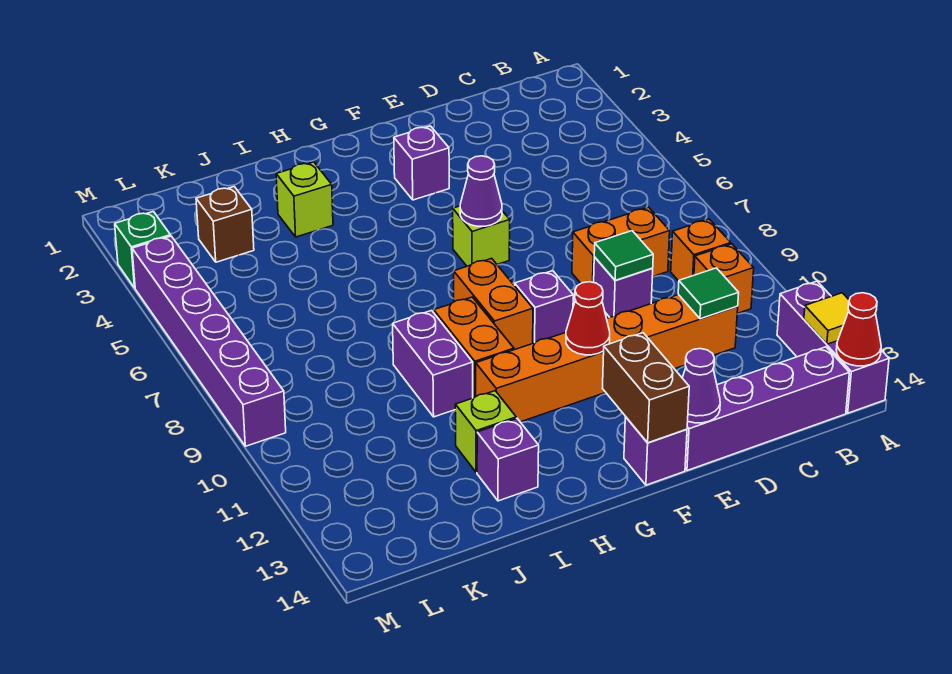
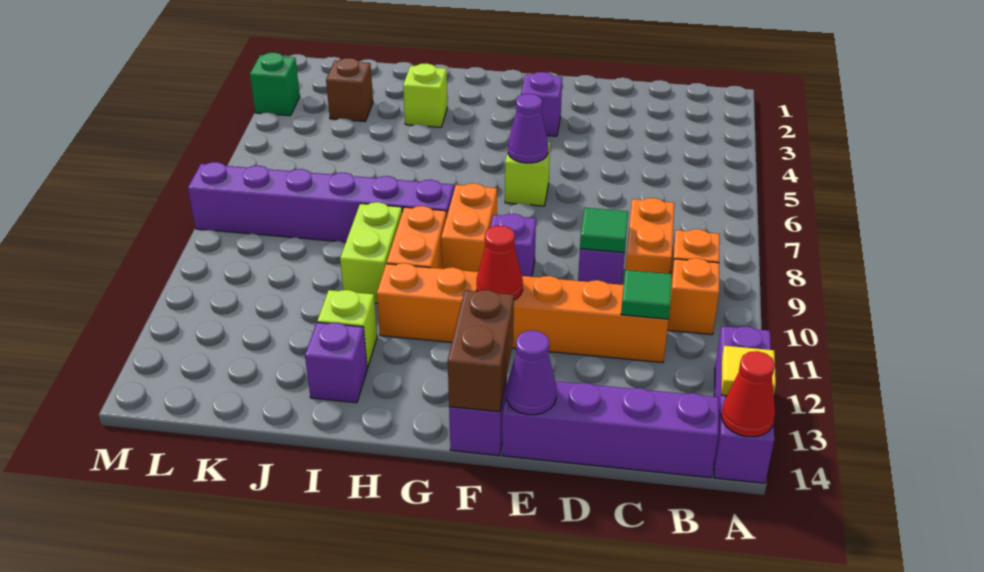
orange 1x2 brick [572,207,670,283] -> orange 1x2 brick turned to [625,198,674,274]
purple 1x2 brick [393,311,473,417] -> lime 1x2 brick [340,202,402,303]
purple 1x6 brick [132,236,286,446] -> purple 1x6 brick turned to [188,162,454,242]

